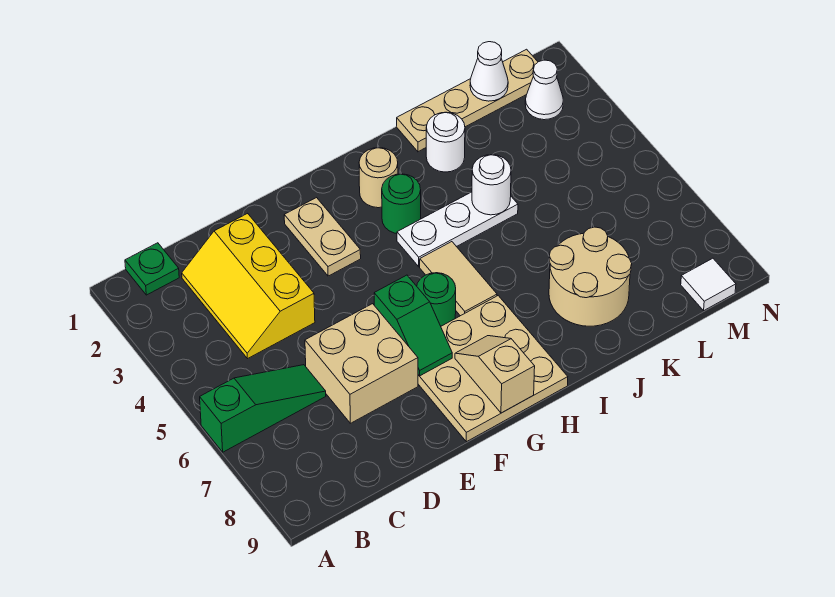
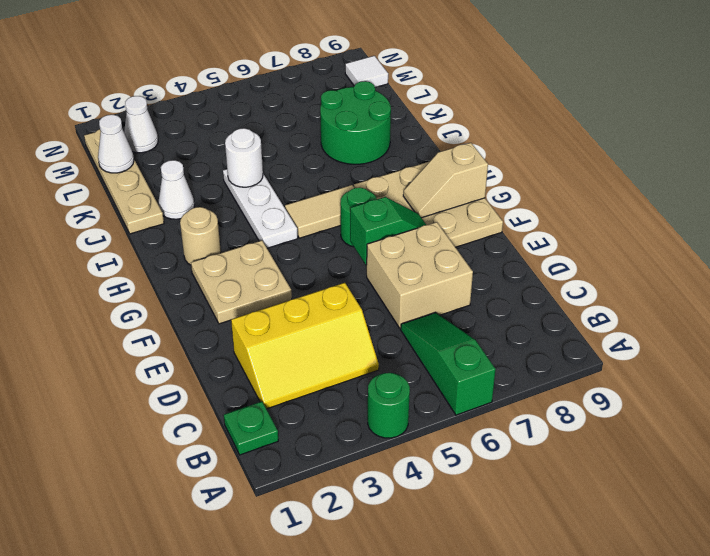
tan 1x2 plate [284,198,361,276] -> tan 2x2 plate [191,241,292,324]
green 1x1 round brick [382,174,421,234] -> green 1x1 round brick moved to [368,373,410,438]
white 1x1 round brick [426,112,465,172] -> white 1x1 cone [158,160,195,219]
tan 2x2 round brick [549,227,632,326] -> green 2x2 round brick [320,81,391,164]

